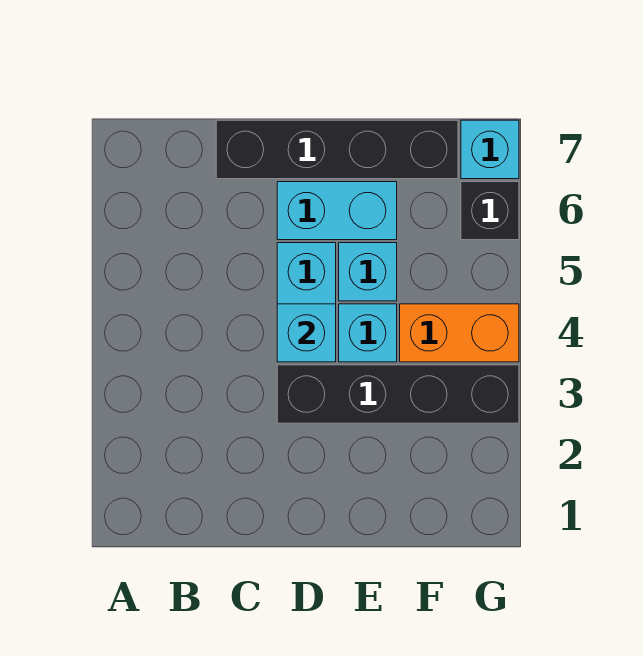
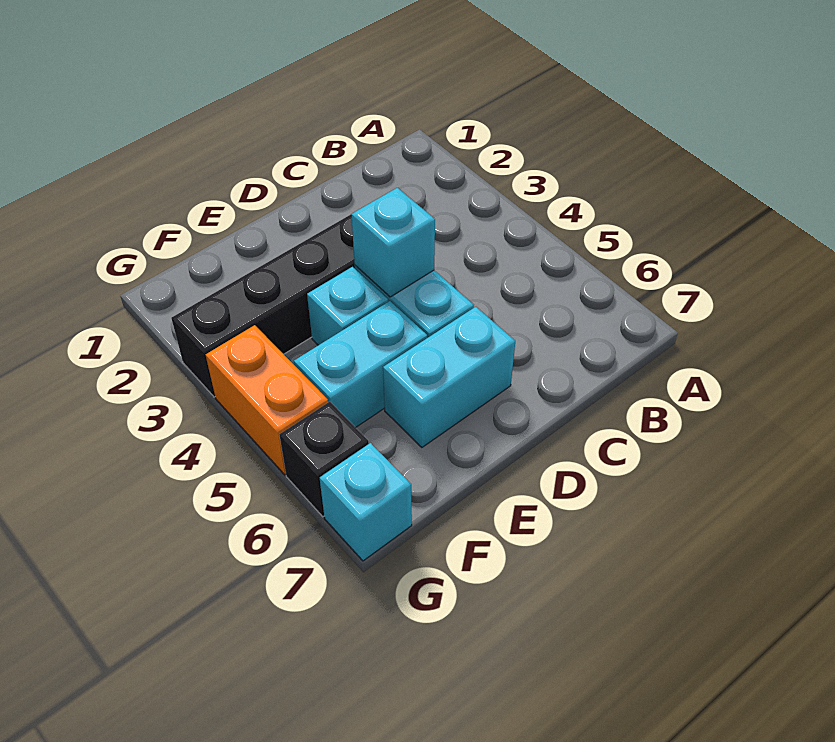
black 1x4 brick [216,120,458,179] -> none
cyan 1x1 brick [339,243,397,301] -> cyan 1x2 brick [294,301,427,428]
orange 1x2 brick [400,304,519,362] -> orange 1x2 brick turned to [206,325,328,475]

